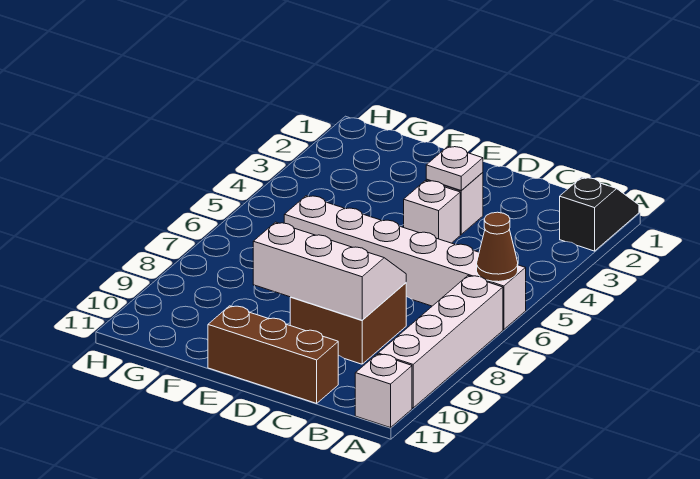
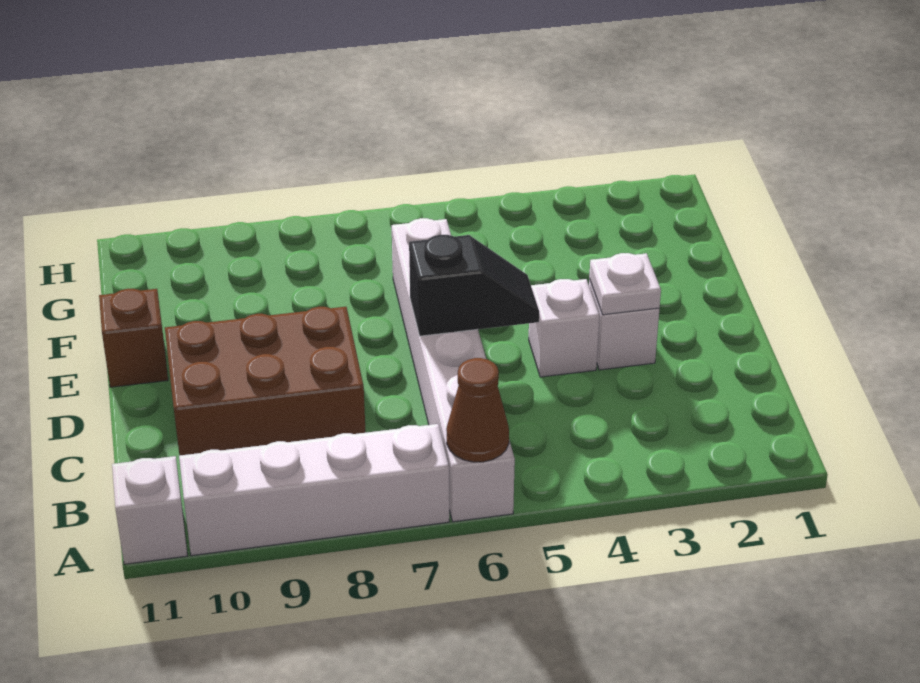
black 1x2 slope [560,177,639,251] -> black 1x2 slope moved to [409,235,539,336]
brown 2x2 brick [290,283,406,364] -> brown 2x3 brick [165,307,366,456]
white 2x3 slope [253,222,406,320] -> none
brown 1x3 brick [208,306,338,403] -> brown 1x1 brick [99,289,168,387]

